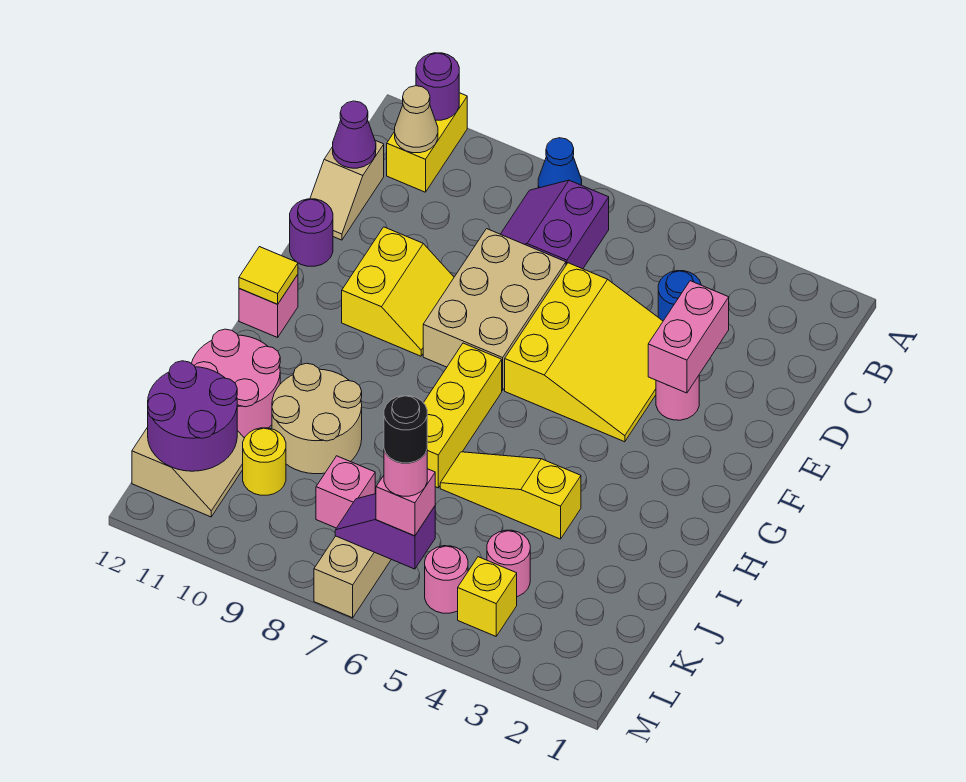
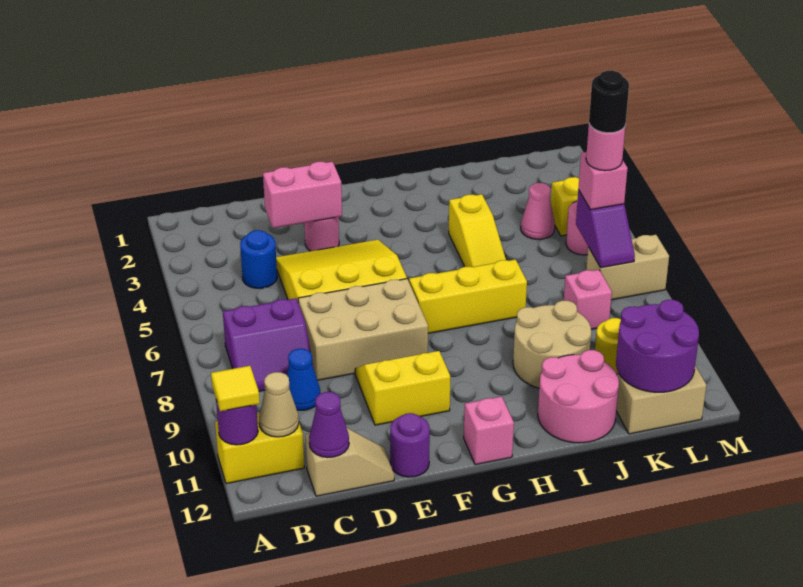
blue 1x1 cone [538,138,582,188] -> blue 1x1 cone moved to [287,349,321,410]
yellow 1x1 tile [239,247,298,304] -> yellow 1x1 tile moved to [211,366,260,411]
pink 1x1 round brick [487,530,530,597] -> pink 1x1 cone [521,183,555,239]

